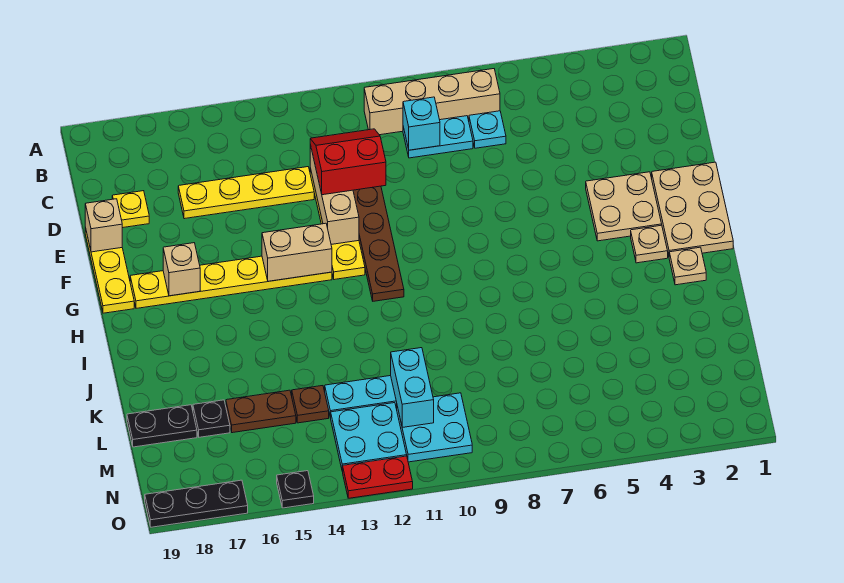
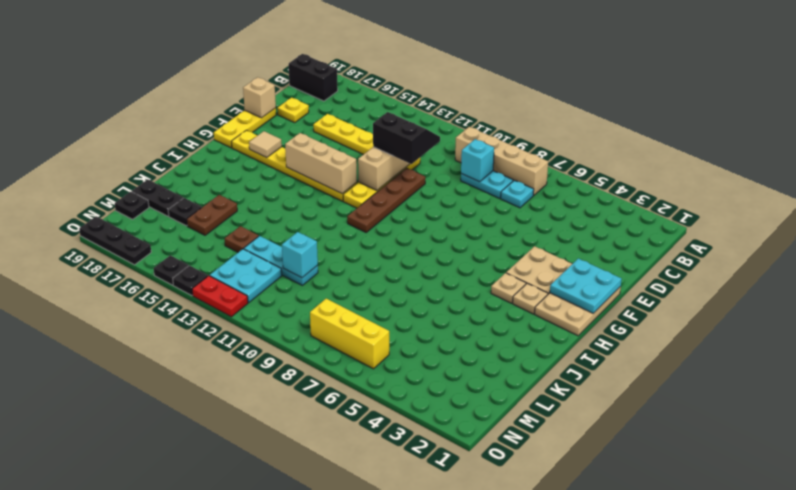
none -> black 1x2 brick [289,54,338,101]
red 2x2 slope [310,129,386,195] -> black 2x2 slope [373,112,440,164]
tan 1x2 brick [262,223,332,281] -> tan 1x3 brick [285,133,357,194]
tan 1x1 brick [163,243,200,296] -> tan 1x1 tile [249,131,282,158]
tan 1x1 plate [669,247,706,285] -> tan 1x1 plate moved to [491,273,526,303]
cyan 1x2 brick [391,348,434,427] -> cyan 1x1 brick [282,232,318,278]
brown 1x2 plate [226,390,296,433] -> brown 1x2 plate turned to [187,195,237,235]
cyan 2x2 plate [396,393,472,462] -> cyan 2x2 plate moved to [550,258,622,313]
none -> black 1x1 plate [115,192,149,219]
none -> yellow 1x3 brick [310,299,389,369]
none -> black 1x1 plate [173,265,208,296]

